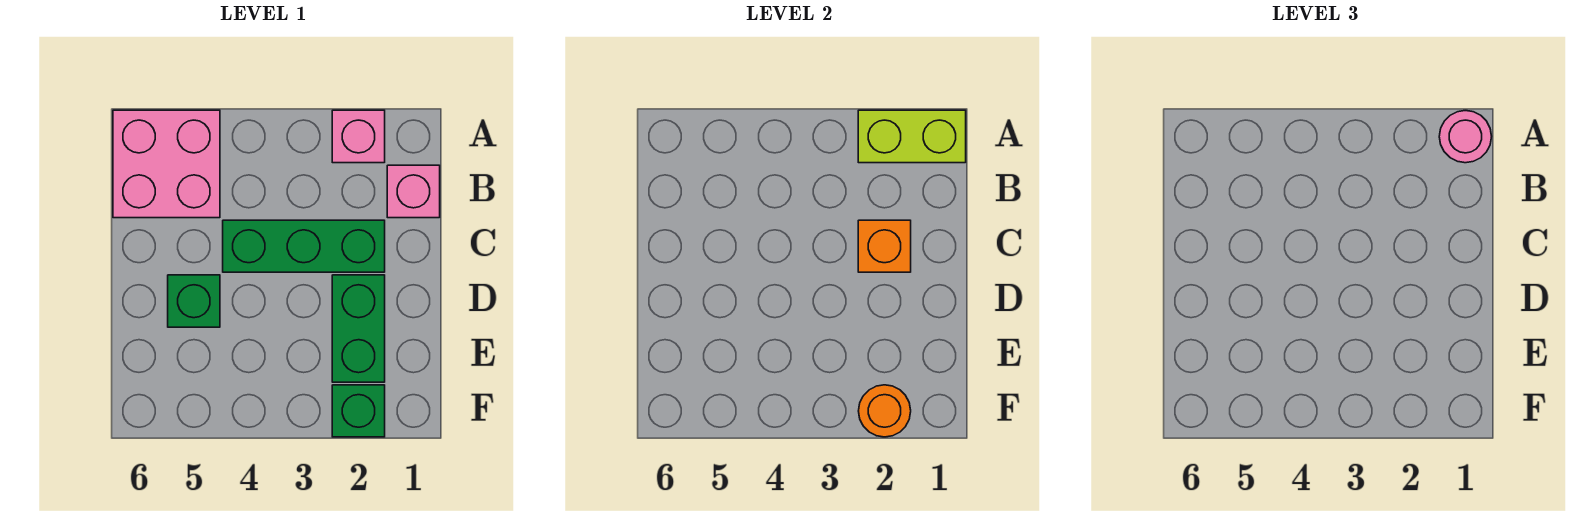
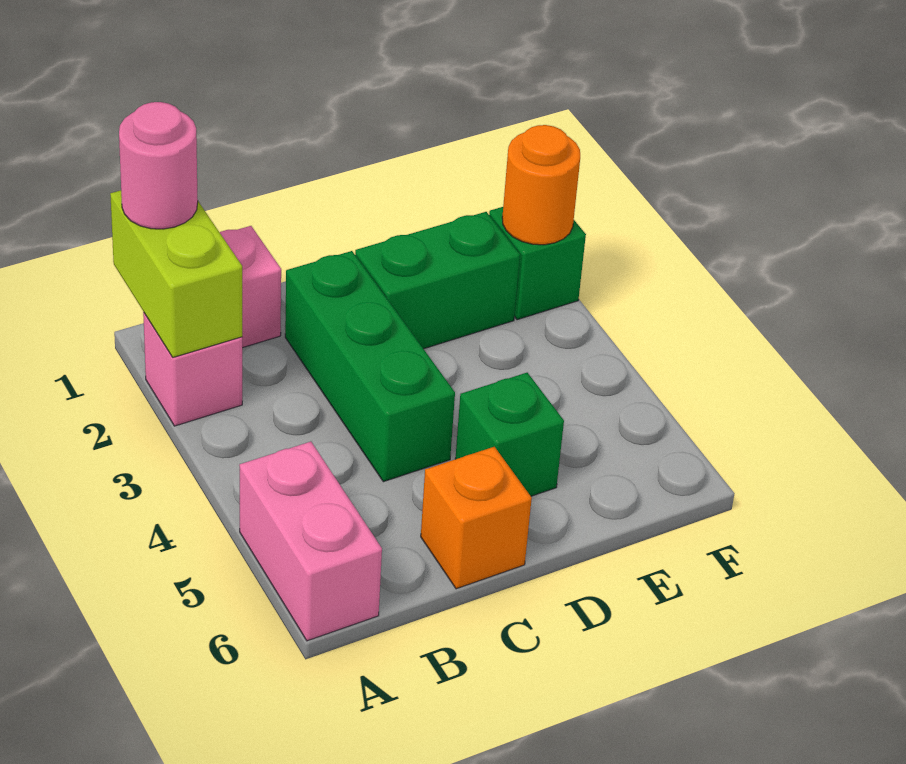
pink 2x2 brick [113,110,220,218] -> pink 1x2 brick [239,442,382,641]
orange 1x1 brick [858,220,911,272] -> orange 1x1 brick moved to [421,447,532,589]

